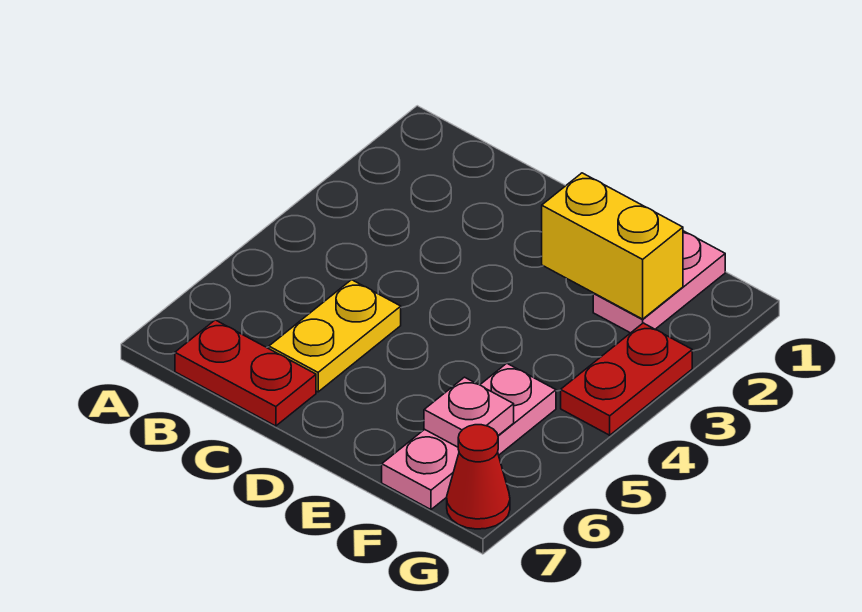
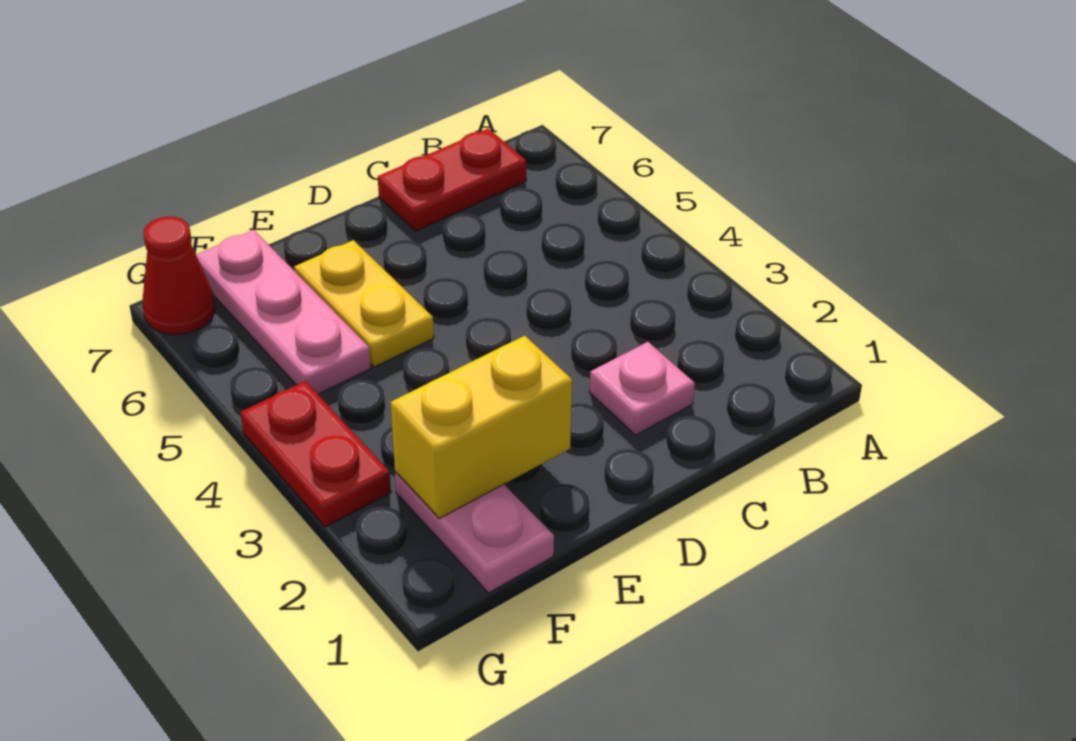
yellow 1x2 plate [269,280,401,392] -> yellow 1x2 plate moved to [294,240,434,367]
pink 1x1 plate [424,377,514,447] -> pink 1x1 plate moved to [590,342,695,435]

